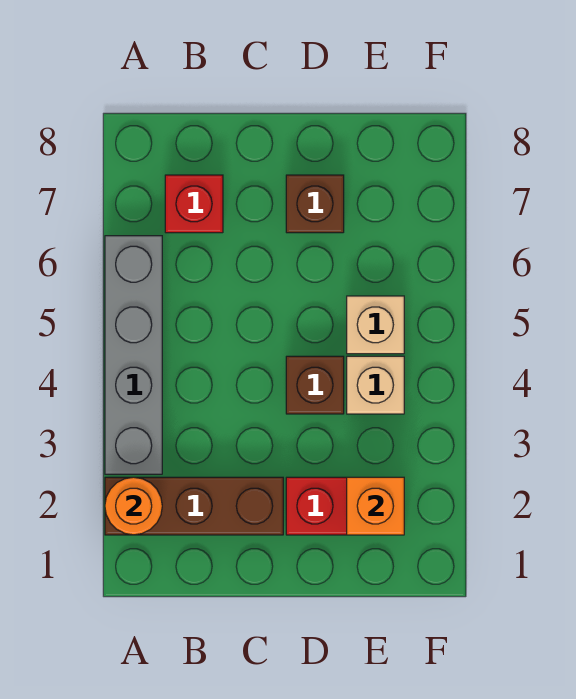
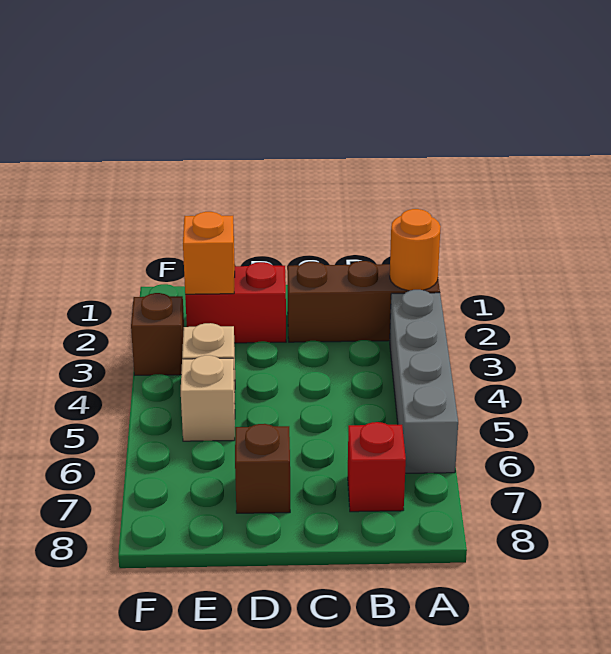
brown 1x1 brick [286,356,344,414] -> brown 1x1 brick moved to [131,293,184,375]

